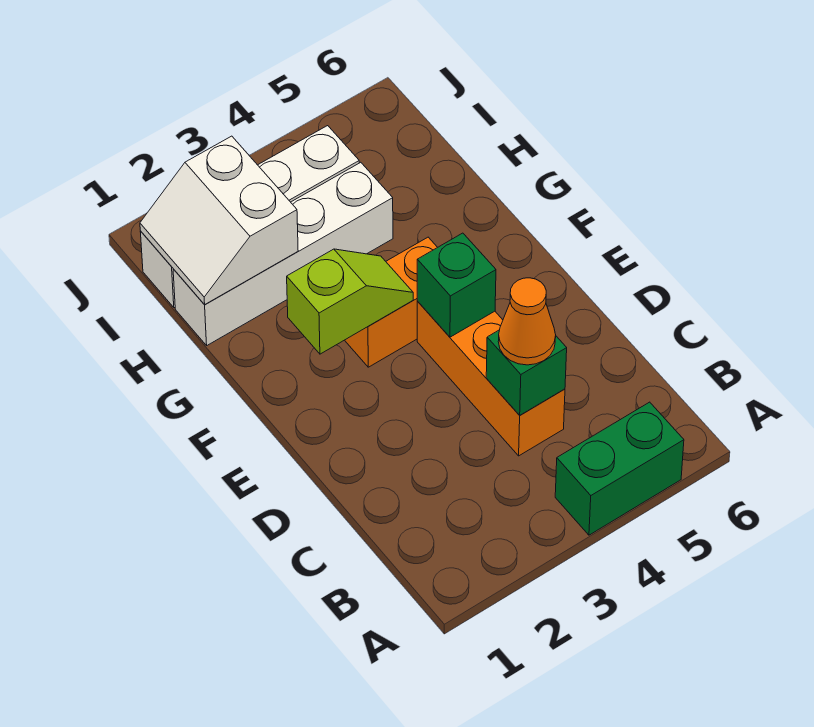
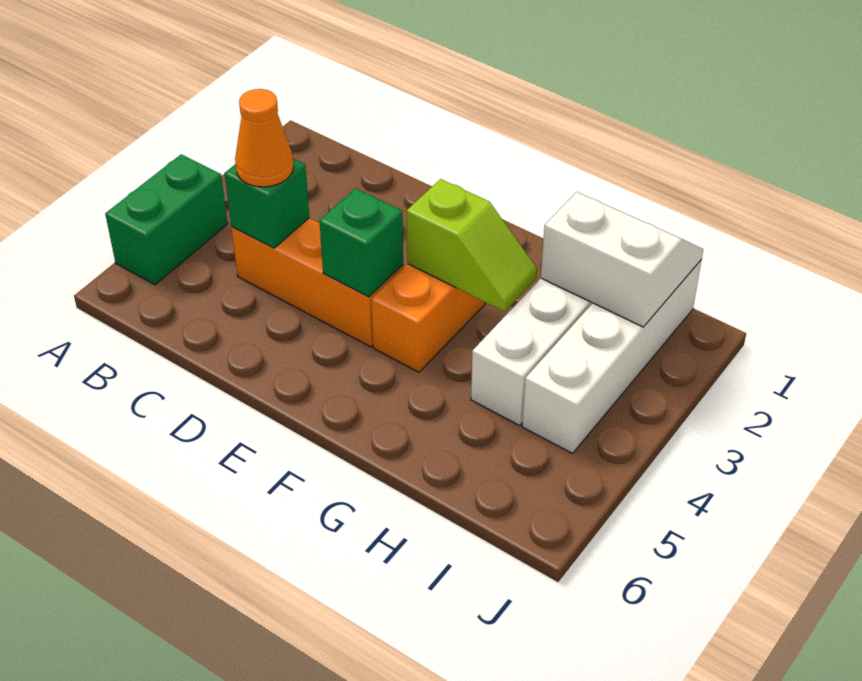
lime 1x2 slope [287,249,413,354] -> lime 1x2 slope turned to [407,179,537,312]

